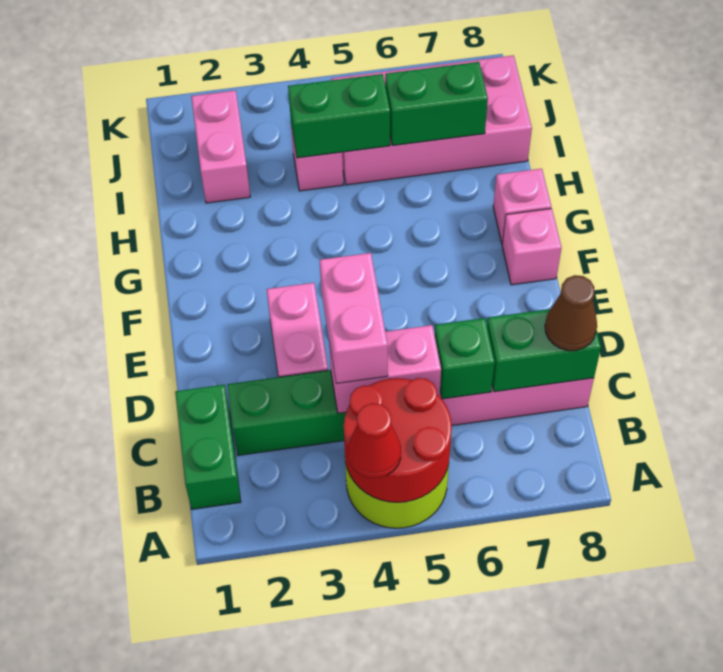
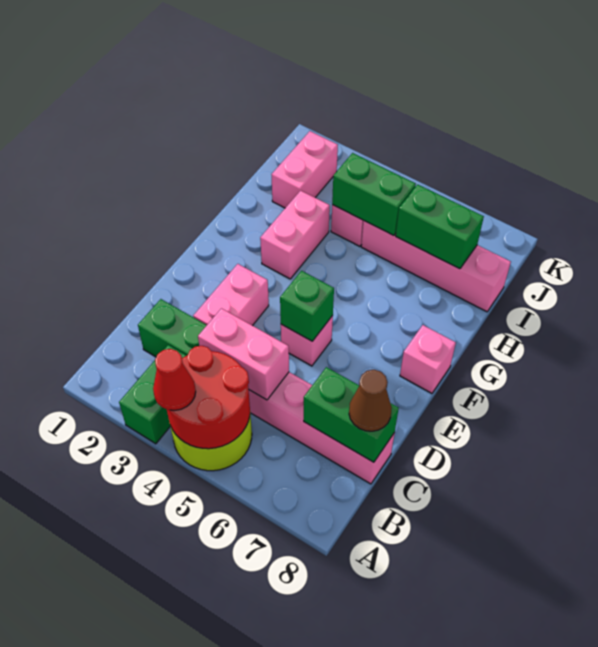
green 1x2 brick [175,385,241,509] -> green 1x2 brick moved to [119,345,187,444]
pink 1x2 brick [320,253,388,383] -> pink 1x2 brick moved to [260,191,330,279]
green 1x1 brick [434,318,495,399] -> green 1x1 brick moved to [280,271,334,341]
pink 1x1 brick [493,169,551,244] -> pink 1x1 brick moved to [281,316,333,366]
pink 2x4 brick [332,55,532,185] -> pink 1x4 brick [361,221,511,312]

